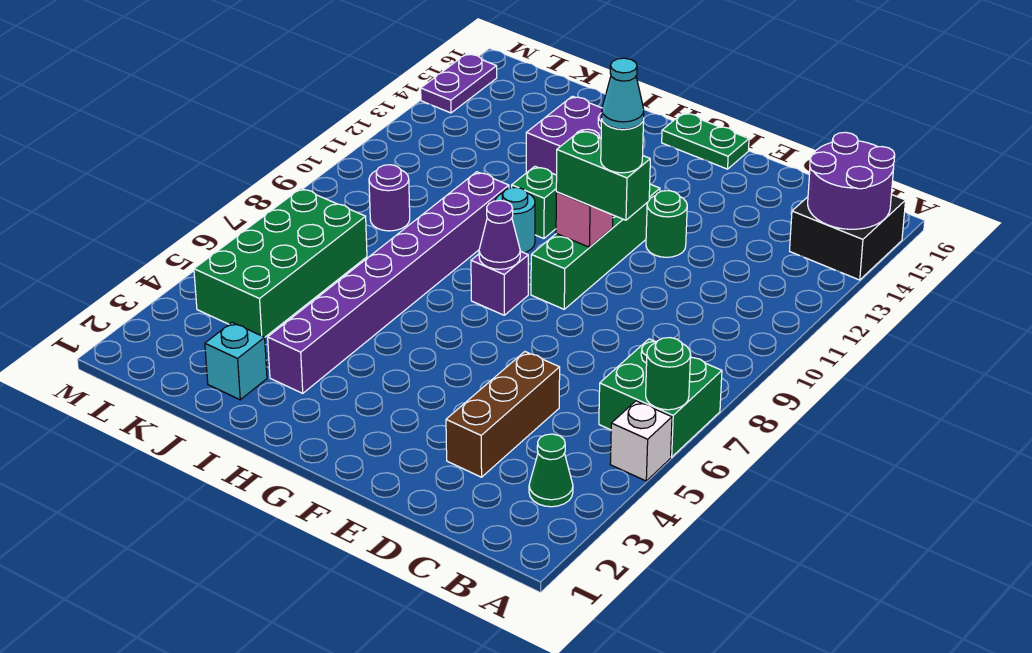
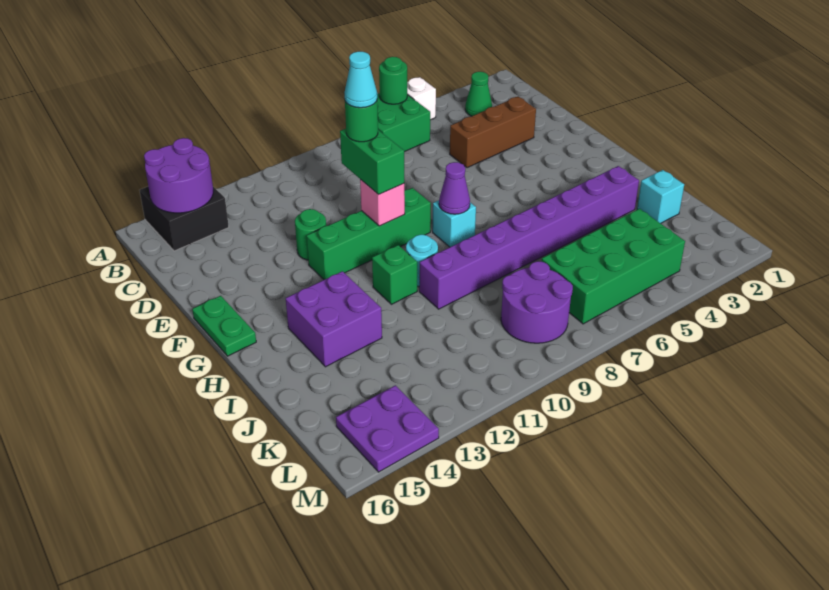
purple 1x1 brick [471,251,528,315] -> cyan 1x1 brick [433,200,476,247]
purple 1x1 round brick [369,165,410,231] -> purple 2x2 round brick [501,261,573,343]
purple 1x2 plate [421,54,497,113] -> purple 2x2 plate [336,385,439,472]

